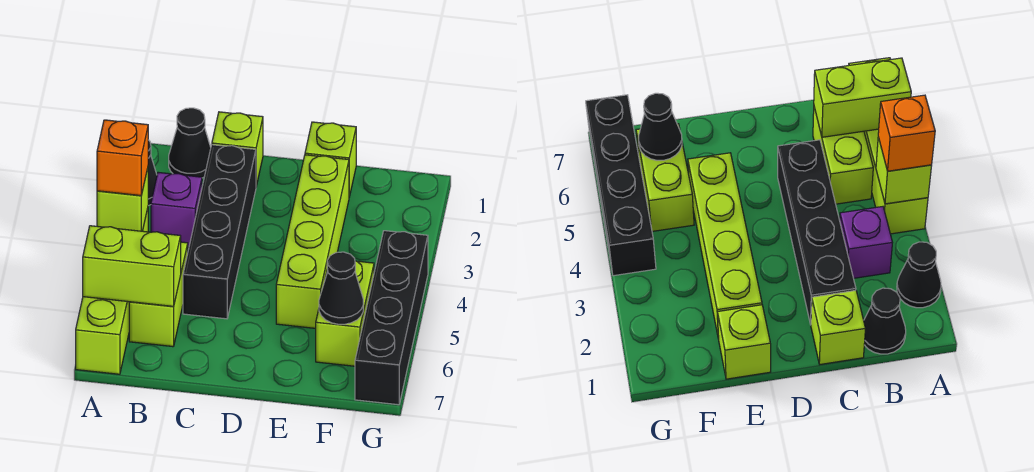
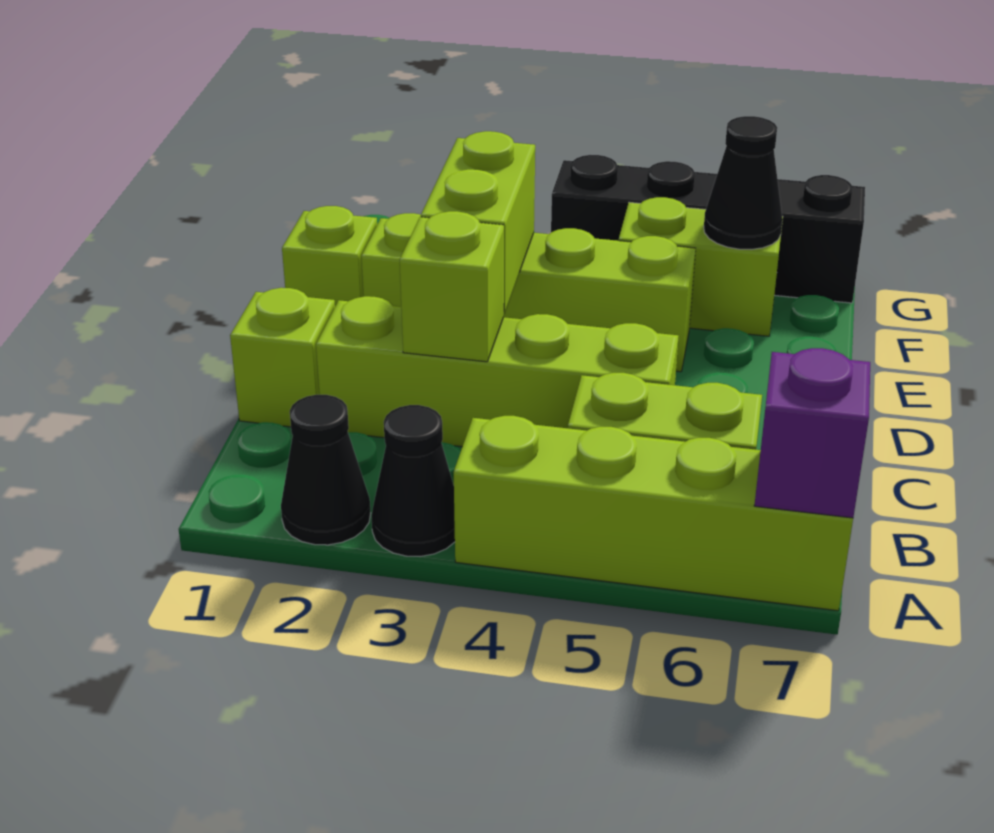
lime 1x1 brick [97,168,148,231] -> lime 1x1 brick moved to [400,211,504,362]
orange 1x1 brick [97,120,148,196] -> none
lime 1x2 brick [83,226,181,306] -> lime 1x2 brick moved to [421,131,535,314]
black 1x1 cone [169,108,211,178] -> black 1x1 cone moved to [372,405,455,557]
purple 1x1 brick [151,172,202,247] -> purple 1x1 brick moved to [754,348,870,518]
black 1x4 brick [183,145,256,319] -> lime 1x4 brick [316,296,678,447]

